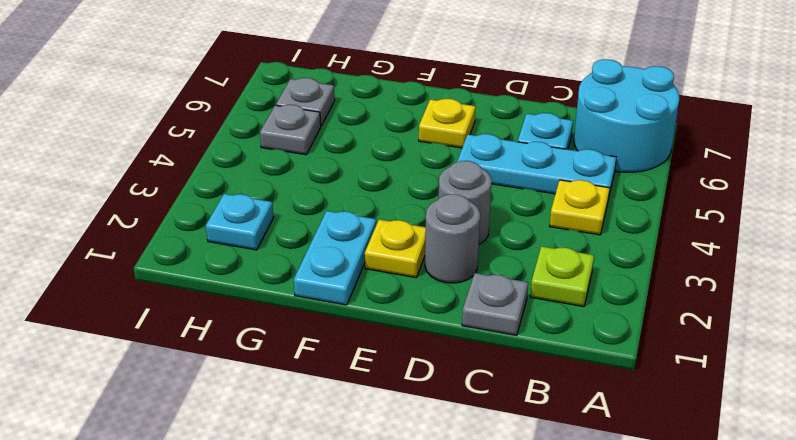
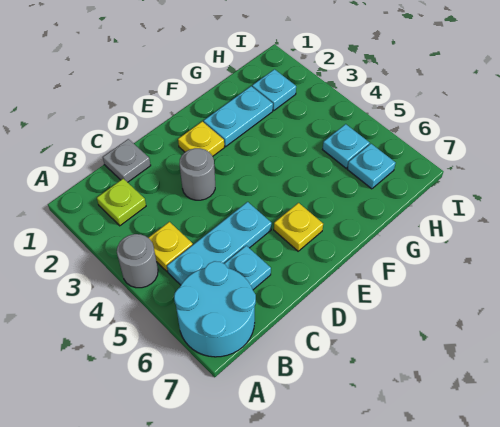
grey 1x1 round brick [425,194,480,283] -> grey 1x1 round brick moved to [117,234,158,288]
cyan 1x2 plate [294,211,376,305] -> cyan 1x2 plate turned to [204,86,273,147]
grey 1x1 plate [260,105,321,155] -> cyan 1x1 plate [323,124,370,168]
grey 1x1 plate [276,78,335,126] -> cyan 1x1 plate [347,144,396,189]

